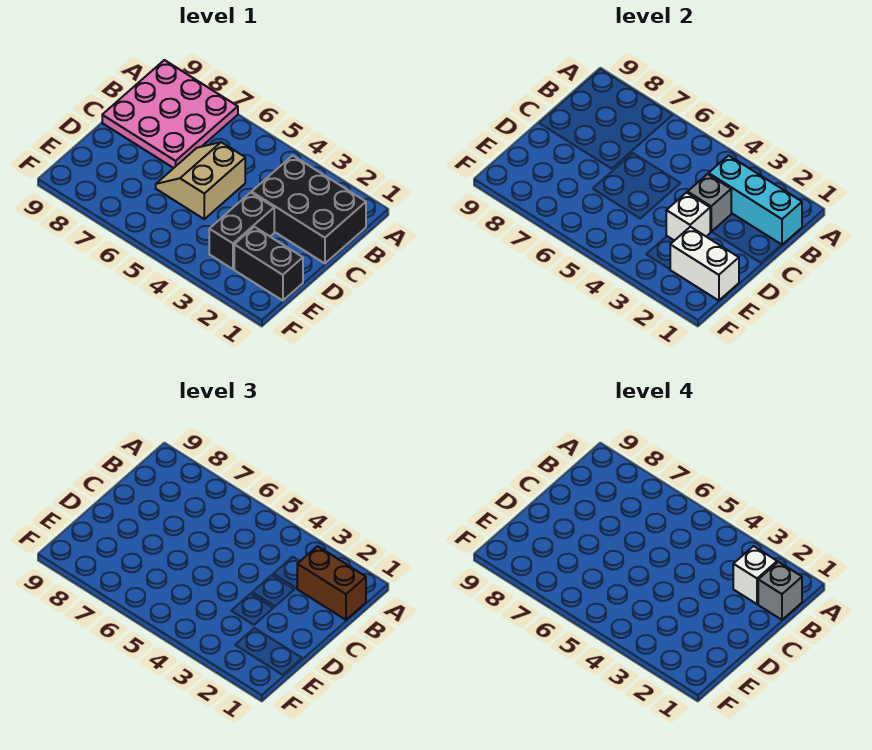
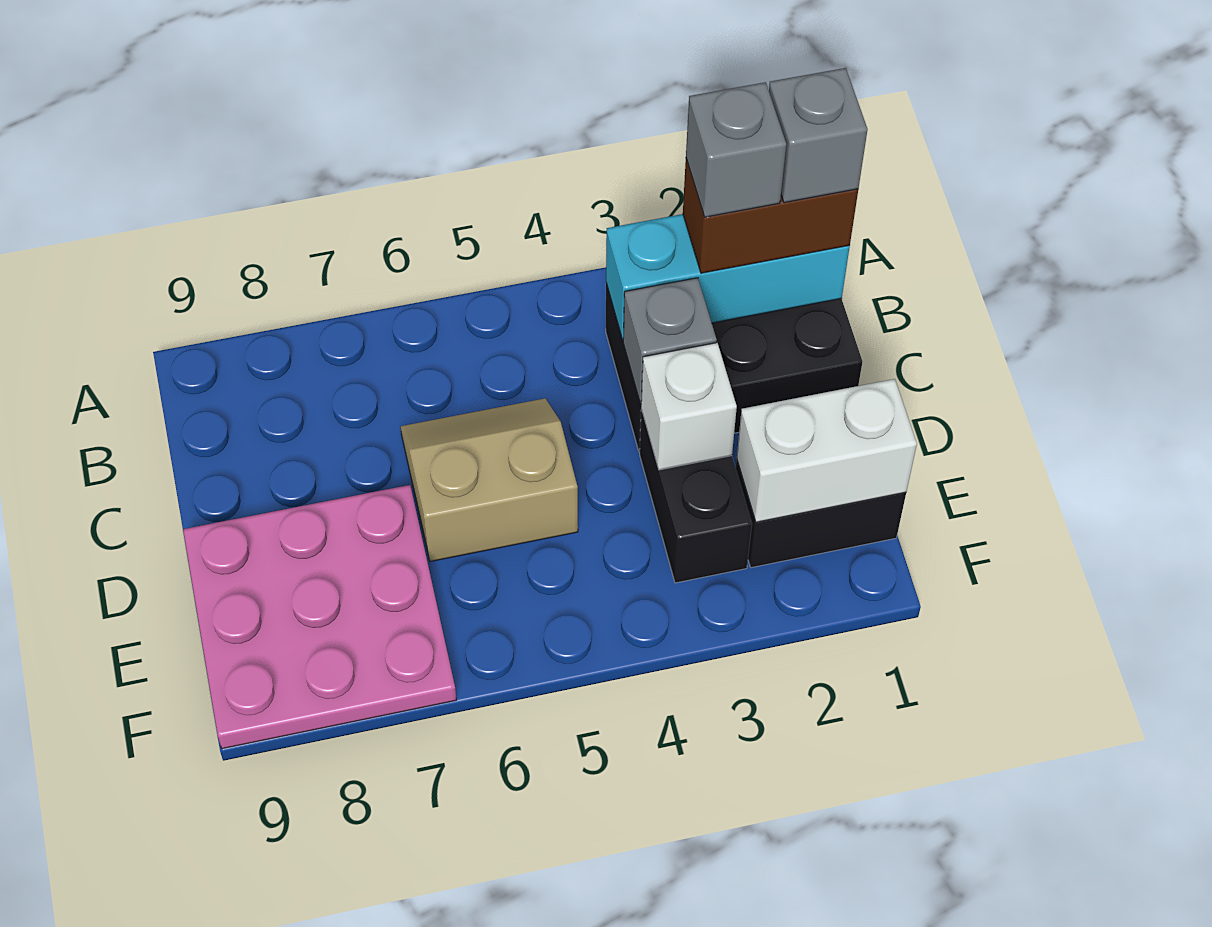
pink 3x3 plate [102,60,238,168] -> pink 3x3 plate moved to [183,485,456,749]
white 1x1 brick [733,546,777,604] -> grey 1x1 brick [686,82,786,217]
tan 2x2 slope [156,142,245,219] -> tan 2x2 slope turned to [401,398,578,562]

